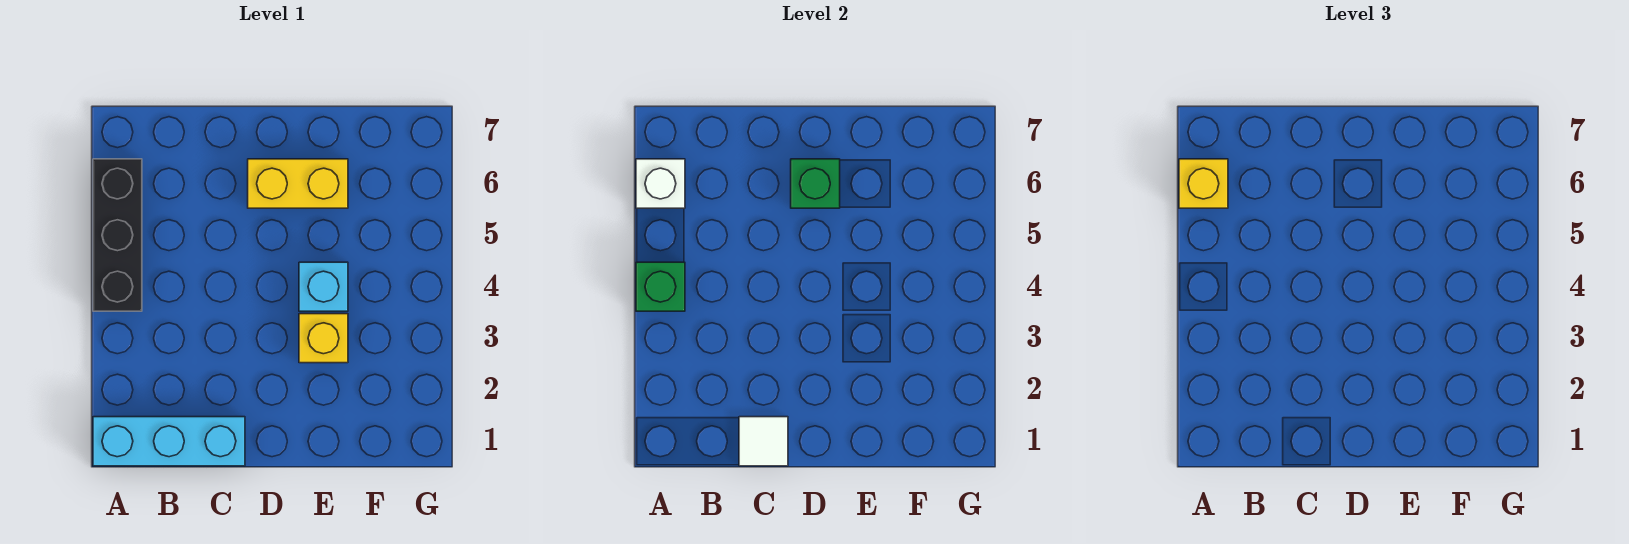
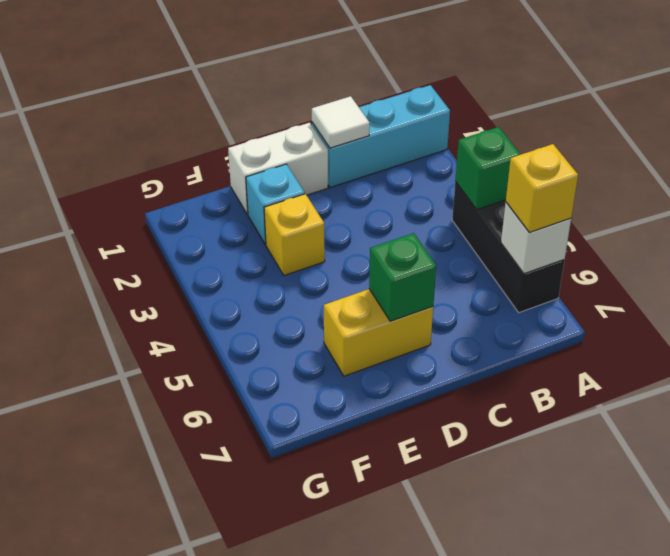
none -> white 1x2 brick [228,123,328,214]
cyan 1x1 brick [299,262,348,311] -> cyan 1x1 brick moved to [246,164,305,244]

